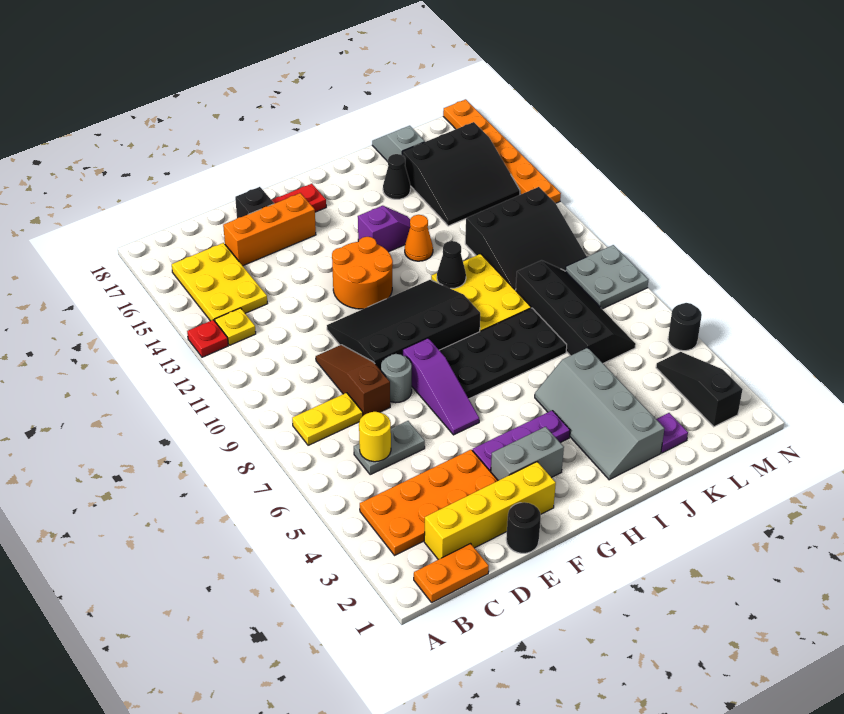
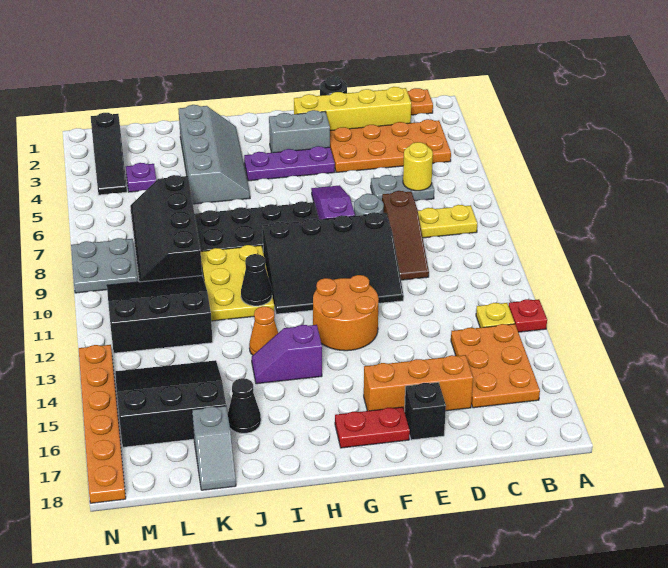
yellow 2x3 plate [172,243,267,321] -> orange 2x3 plate [451,324,540,408]
purple 1x1 plate [656,413,688,453] -> purple 1x1 plate moved to [126,163,156,192]
black 1x1 round brick [668,303,702,351] -> none

